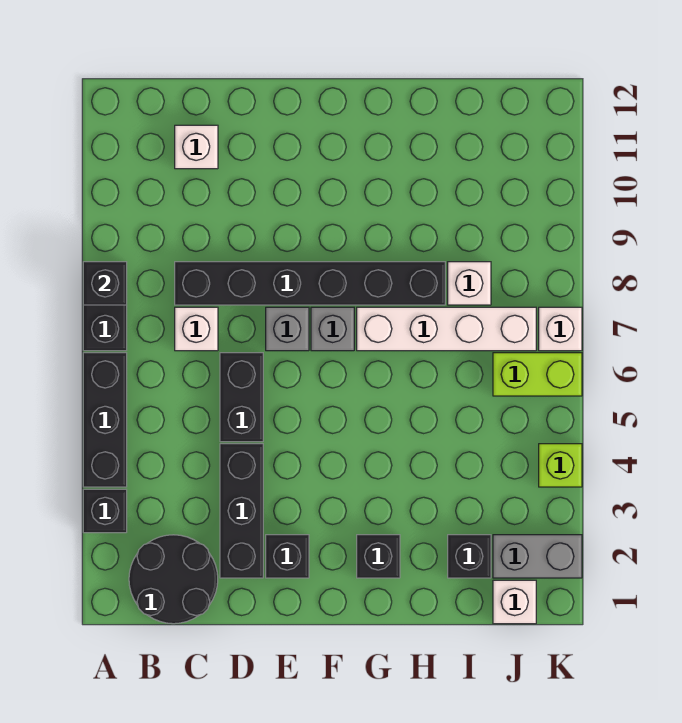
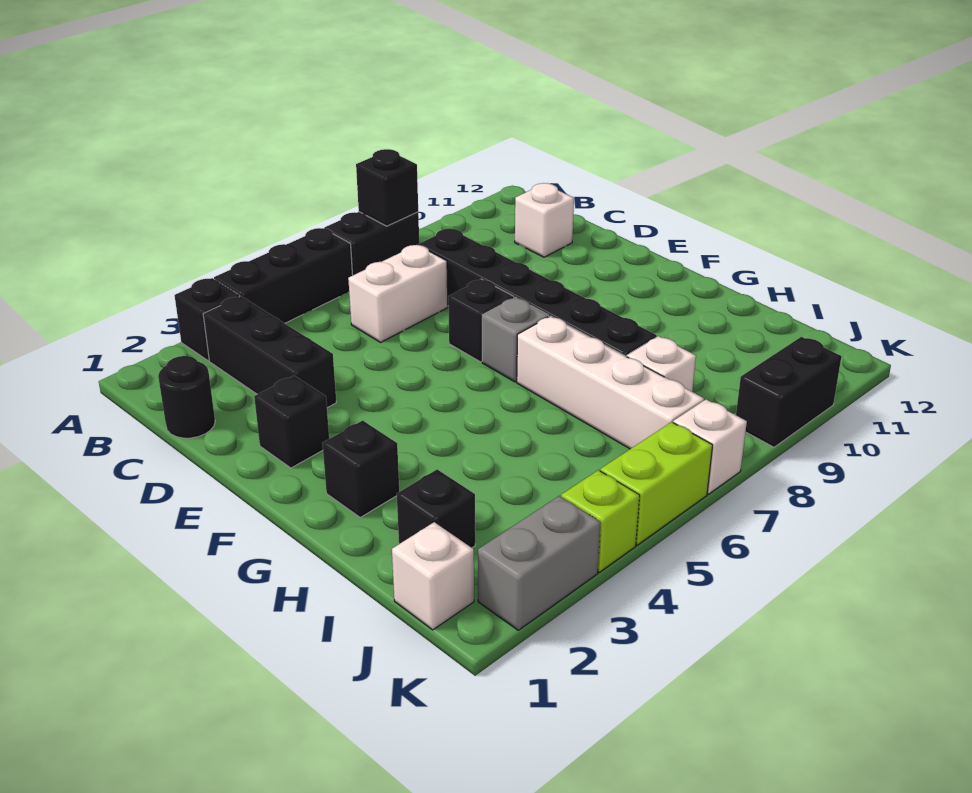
black 2x2 round brick [129,535,218,624] -> black 1x1 round brick [158,356,215,438]
white 1x1 brick [175,307,218,351] -> white 1x2 brick [348,245,448,342]
black 1x3 brick [220,444,263,578] -> black 1x3 brick turned to [203,296,336,408]
black 1x2 brick [220,353,263,442] -> black 1x2 brick moved to [736,337,842,447]
grey 1x1 brick [266,307,309,351] -> black 1x1 brick [448,279,514,362]
grey 1x2 brick [493,535,582,578] -> grey 1x2 brick turned to [478,496,601,630]
lime 1x2 brick [493,353,582,396] -> lime 1x2 brick turned to [600,422,713,545]

